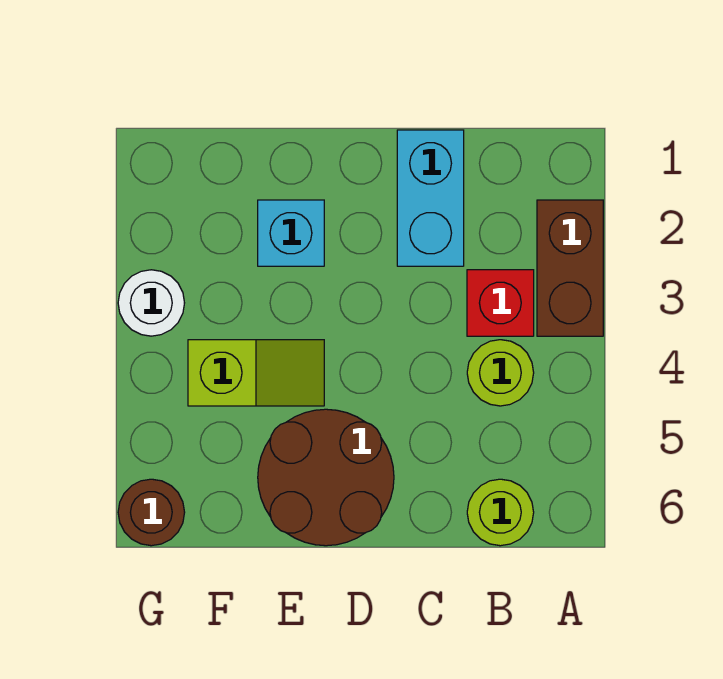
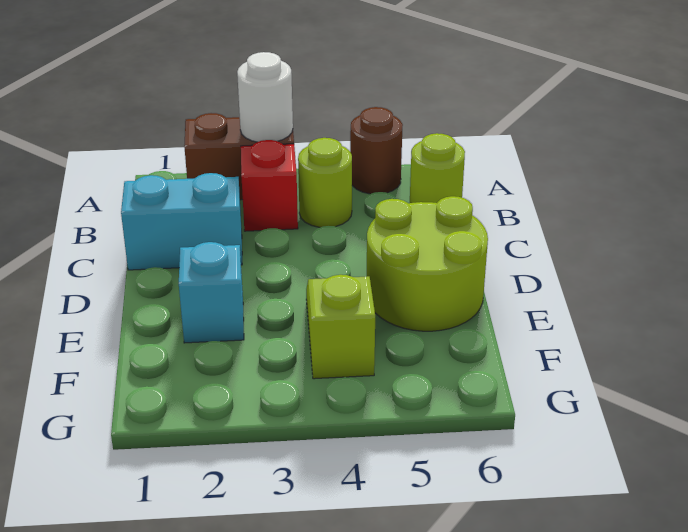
brown 2x2 round brick [258,409,394,546] -> lime 2x2 round brick [367,196,488,331]
white 1x1 round brick [118,270,184,336] -> white 1x1 round brick moved to [237,52,293,142]
brown 1x1 round brick [118,479,185,546] -> brown 1x1 round brick moved to [350,107,403,194]

